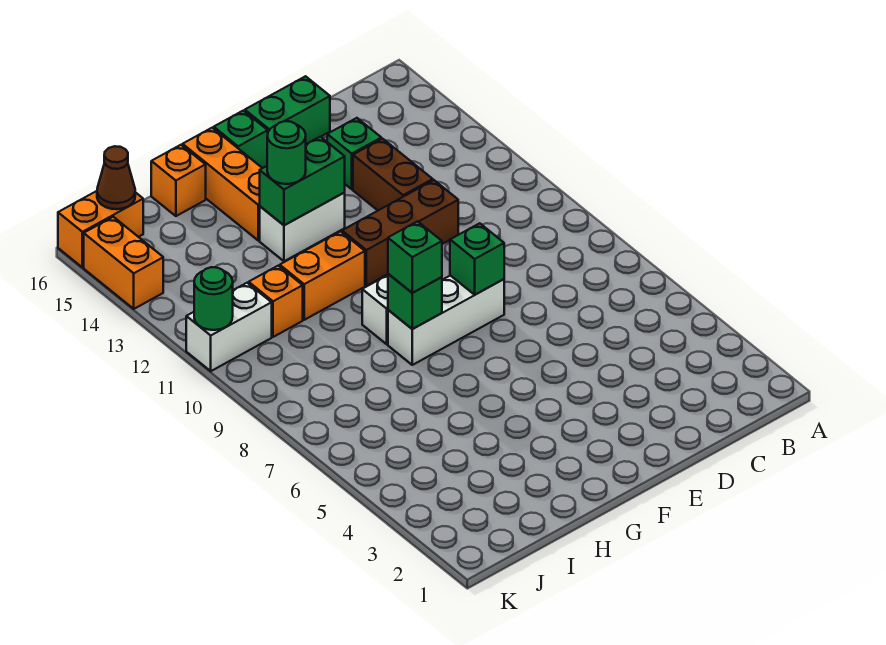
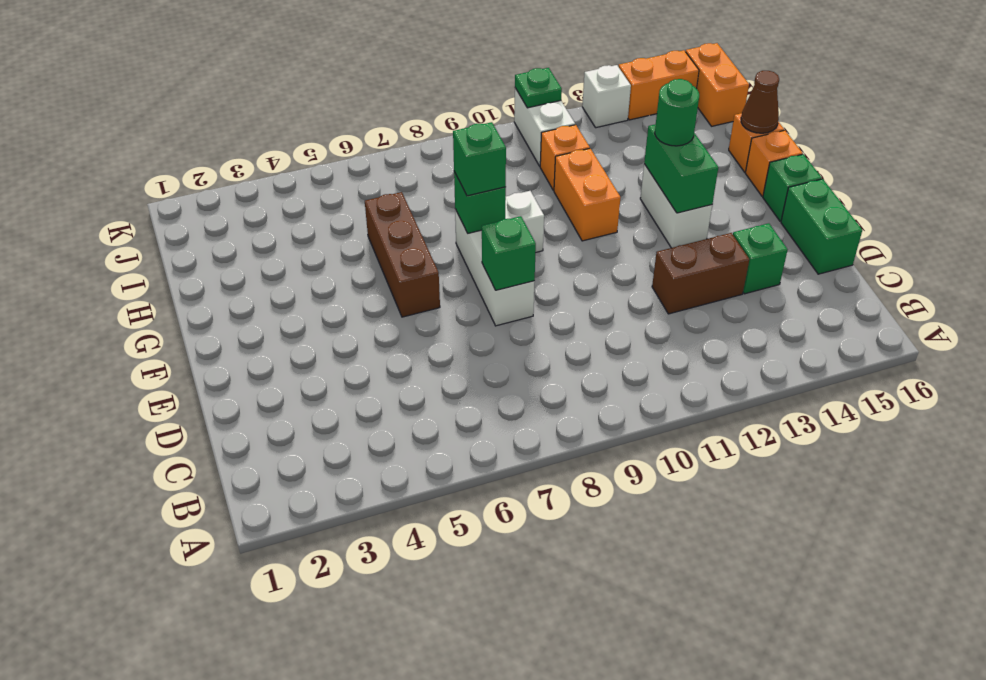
brown 1x3 brick [342,180,458,286] -> brown 1x3 brick moved to [365,192,440,317]
orange 1x3 brick [183,128,262,241] -> orange 1x1 brick [745,130,803,196]
brown 1x1 cone [97,146,135,209] -> brown 1x1 cone moved to [741,71,779,133]
green 1x1 round brick [194,267,233,330] -> green 1x1 plate [515,68,562,108]
none -> white 1x1 brick [582,65,631,128]

